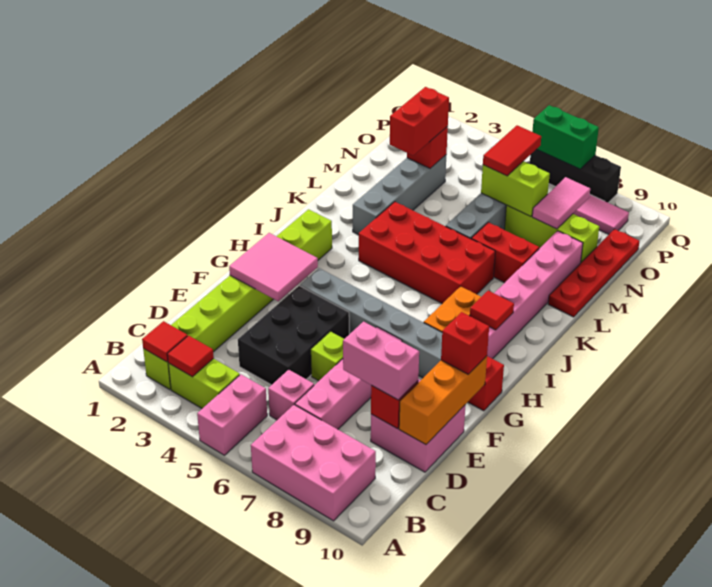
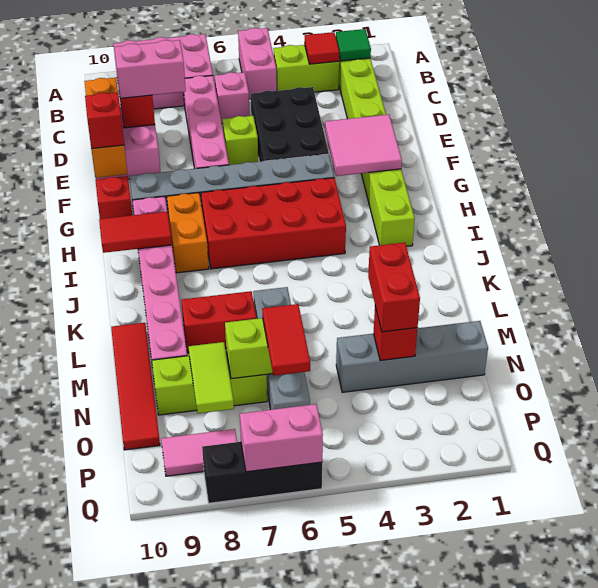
red 1x1 tile [142,321,187,362] -> green 1x1 tile [336,29,371,61]
red 1x1 tile [470,291,514,330] -> red 1x2 tile [99,212,172,253]
red 2x4 brick [359,202,495,304] -> red 2x4 brick moved to [201,178,346,269]
grey 1x4 brick [353,155,446,235] -> grey 1x4 brick turned to [336,321,488,392]
red 1x4 plate [548,229,640,317] -> red 1x4 tile [111,323,160,450]
pink 1x2 tile [532,177,590,229] -> lime 1x2 tile [189,342,234,413]
green 1x2 brick [532,105,599,169] -> pink 1x2 brick [240,404,323,472]

